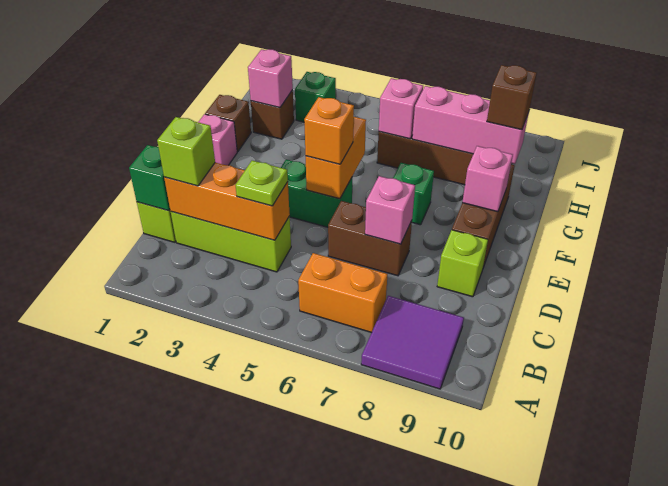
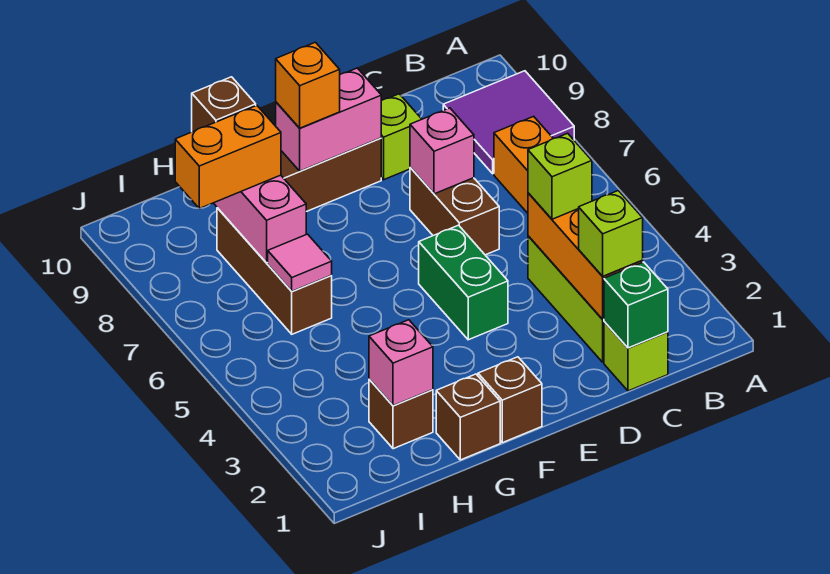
lime 1x1 plate [236,161,288,206] -> lime 1x1 brick [528,133,592,219]
orange 1x2 brick [306,117,366,199] -> orange 1x2 brick moved to [175,105,281,209]
orange 1x1 brick [304,97,354,164] -> orange 1x1 brick moved to [276,42,340,128]
pink 1x1 brick [198,114,237,165] -> brown 1x1 brick [478,357,542,443]
green 1x1 brick [393,163,434,225] -> none
pink 1x1 brick [462,146,513,212] -> pink 1x2 brick [276,68,381,171]
pink 1x1 brick [379,78,423,139] -> pink 1x1 tile [268,234,332,291]
green 1x1 brick [295,72,336,122] -> none

